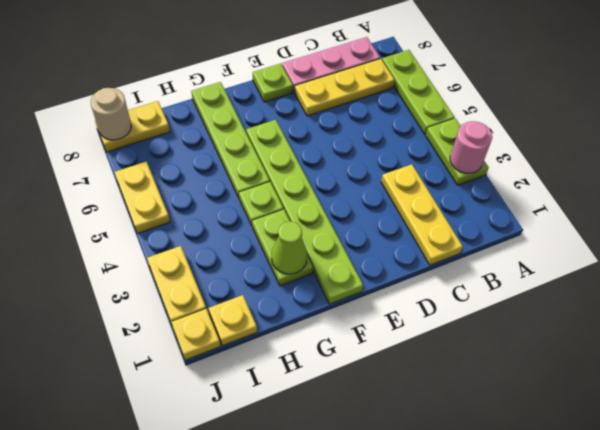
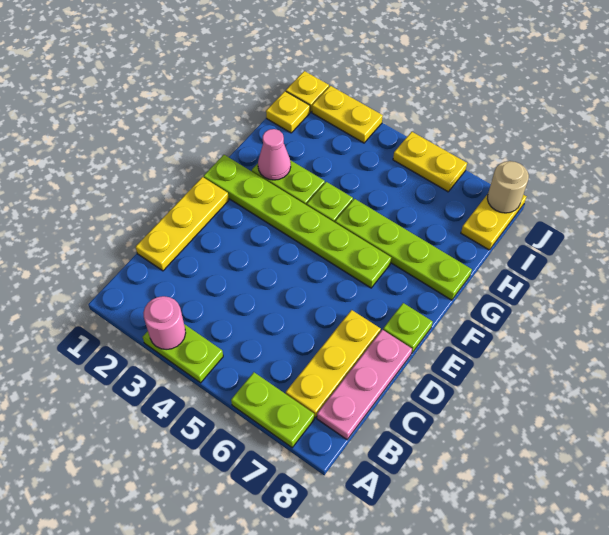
lime 1x3 plate [382,50,454,134] -> lime 1x2 plate [231,372,314,448]
yellow 1x3 plate [381,164,463,265] -> yellow 1x3 plate turned to [136,177,229,271]
lime 1x1 cone [271,221,307,274] -> pink 1x1 cone [258,129,291,180]

